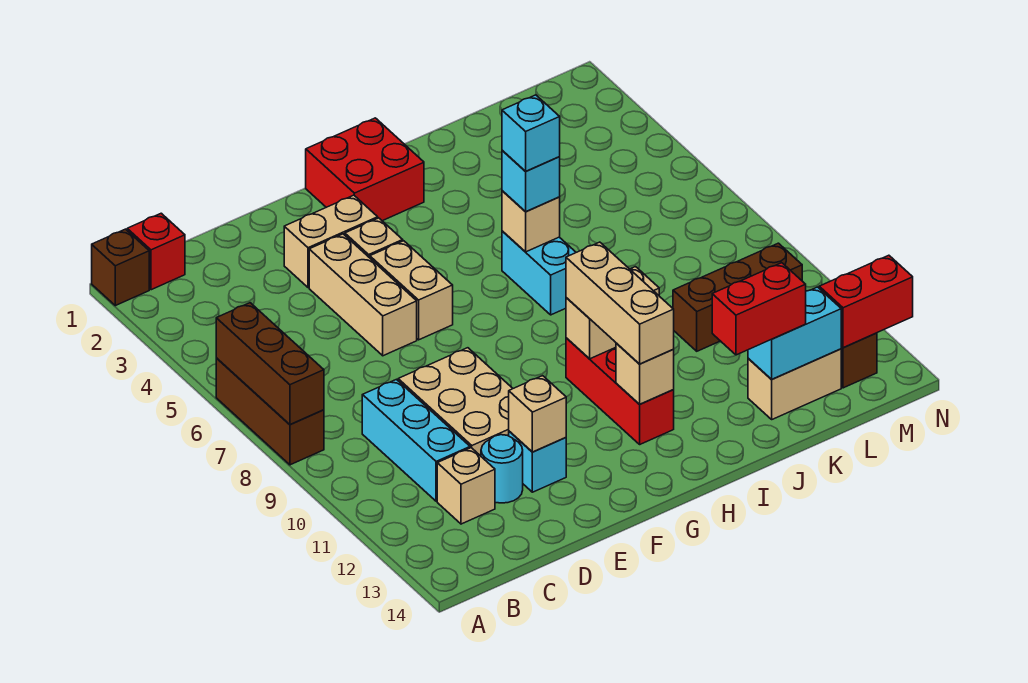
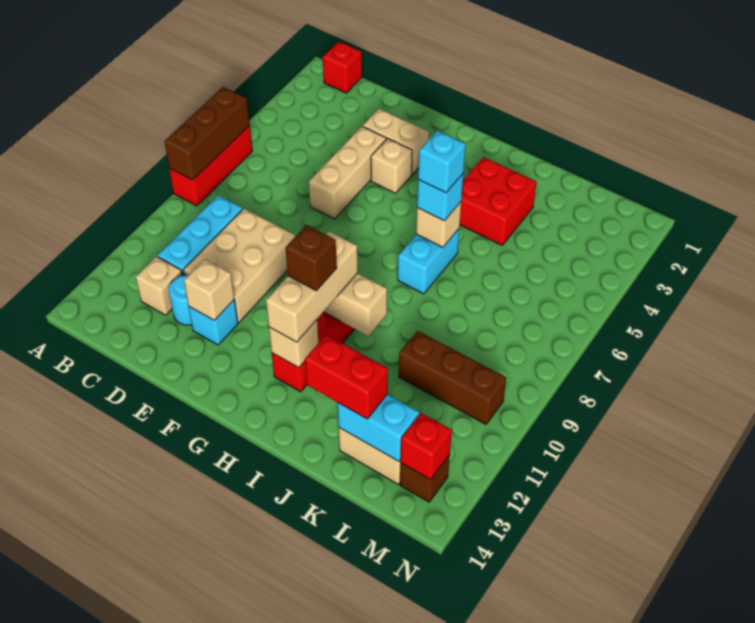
brown 1x1 brick [92,229,149,306] -> brown 1x1 brick moved to [286,225,337,291]
brown 1x3 brick [216,358,324,465] -> red 1x3 brick [169,126,252,206]
tan 1x2 brick [370,241,453,340] -> none
red 2x2 brick [306,118,424,221] -> red 2x2 brick moved to [460,157,537,245]
red 1x2 brick [819,255,913,348] -> red 1x1 brick [400,413,452,480]

